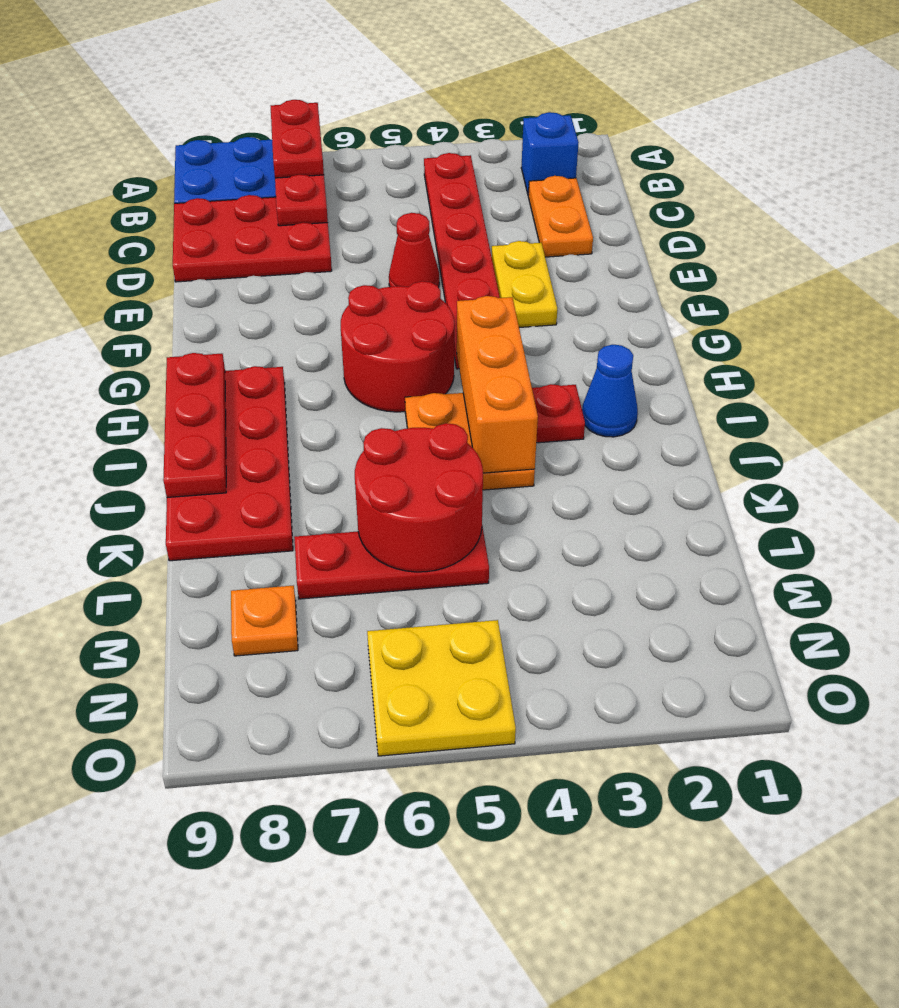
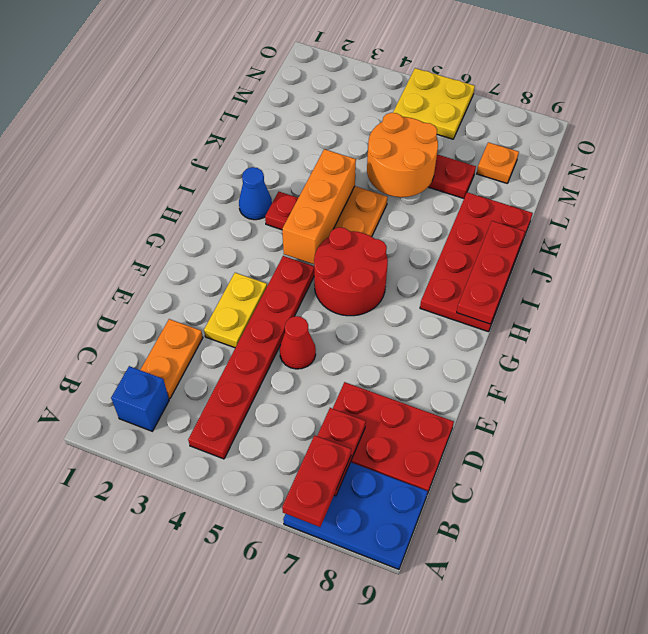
red 2x2 round brick [355,423,483,572] -> orange 2x2 round brick [367,113,438,197]

